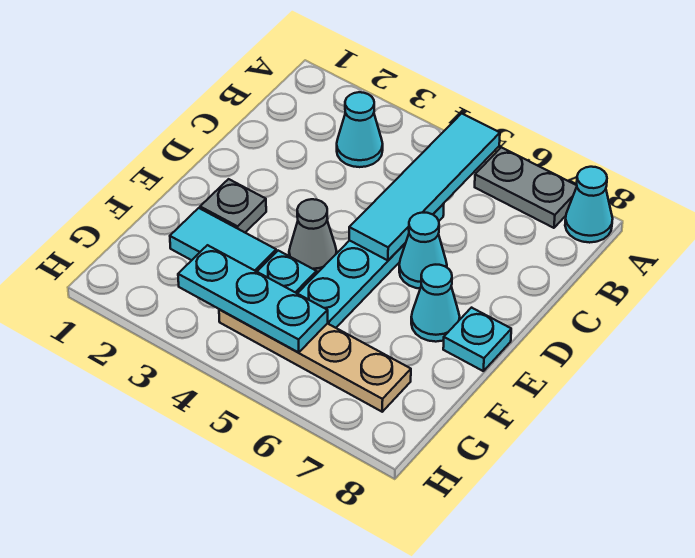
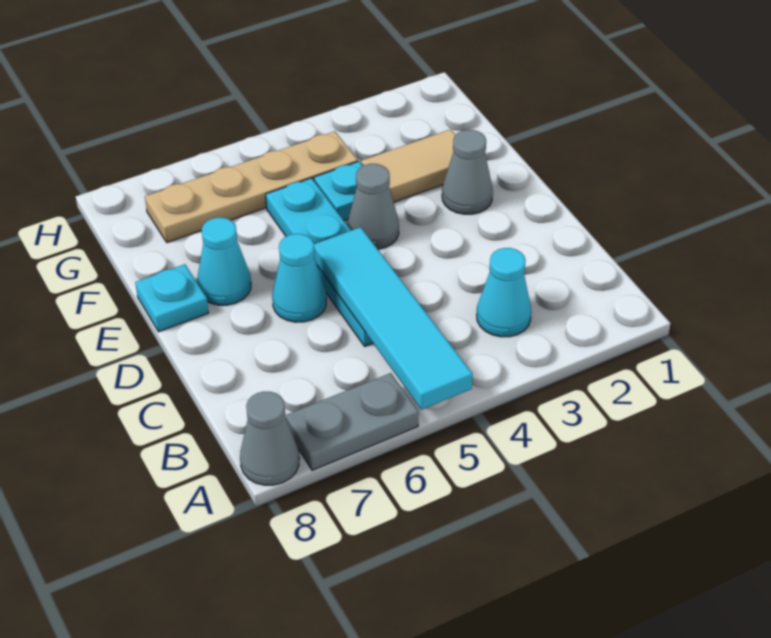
cyan 1x1 cone [565,167,613,243] -> grey 1x1 cone [240,392,299,485]
grey 1x1 plate [200,179,266,232] -> grey 1x1 cone [442,130,493,214]
cyan 1x2 tile [170,208,276,272] -> tan 1x2 tile [361,129,456,202]
cyan 1x3 plate [178,245,328,353] -> none

